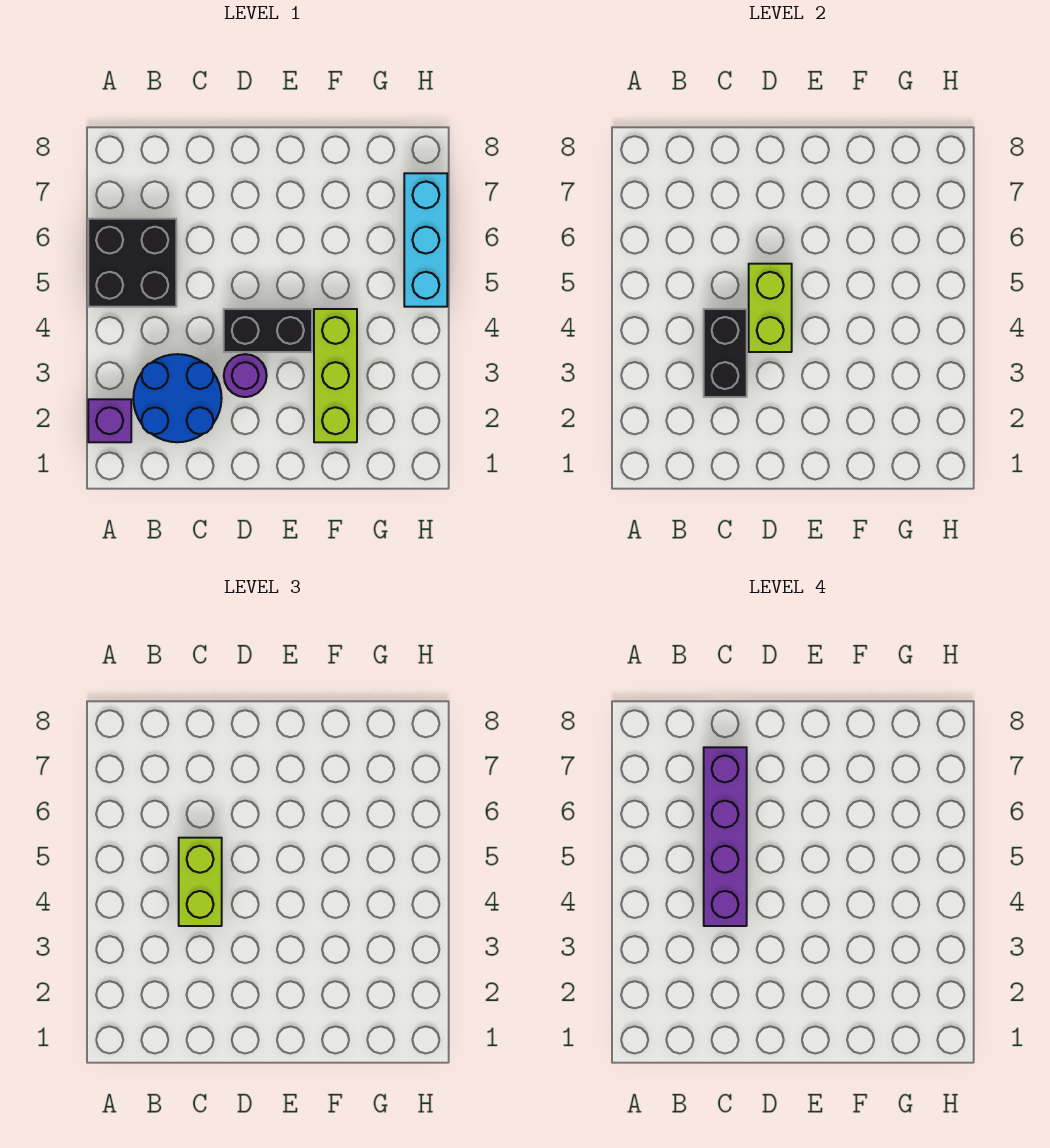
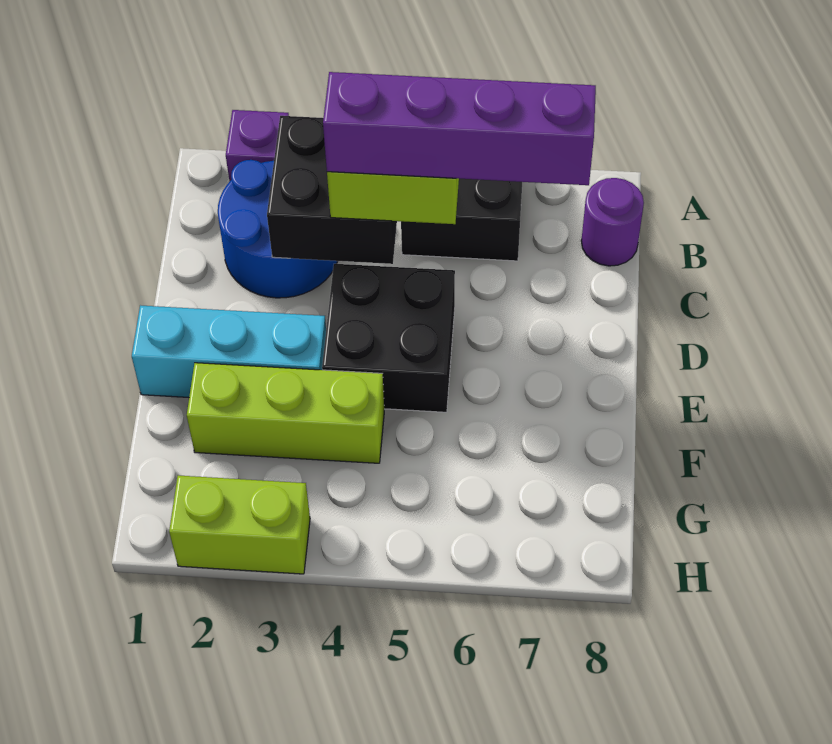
black 1x2 brick [704,309,747,397] -> black 2x2 brick [267,116,397,264]
purple 1x1 round brick [224,354,267,397] -> purple 1x1 round brick moved to [581,178,644,266]
black 1x2 brick [224,309,312,352] -> black 2x2 brick [322,264,455,412]
lime 1x2 brick [749,264,792,352] -> lime 1x2 brick moved to [169,475,310,574]
cyan 1x3 brick [404,173,447,307] -> cyan 1x3 brick moved to [132,305,326,397]

